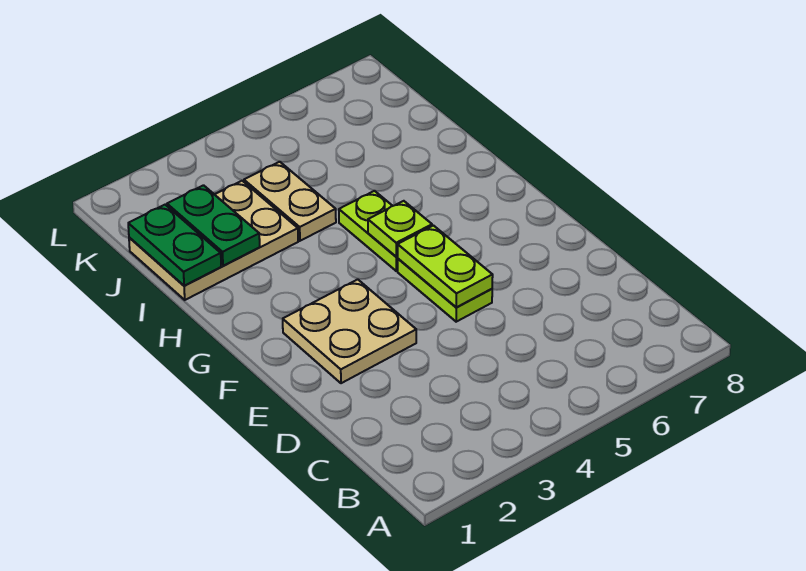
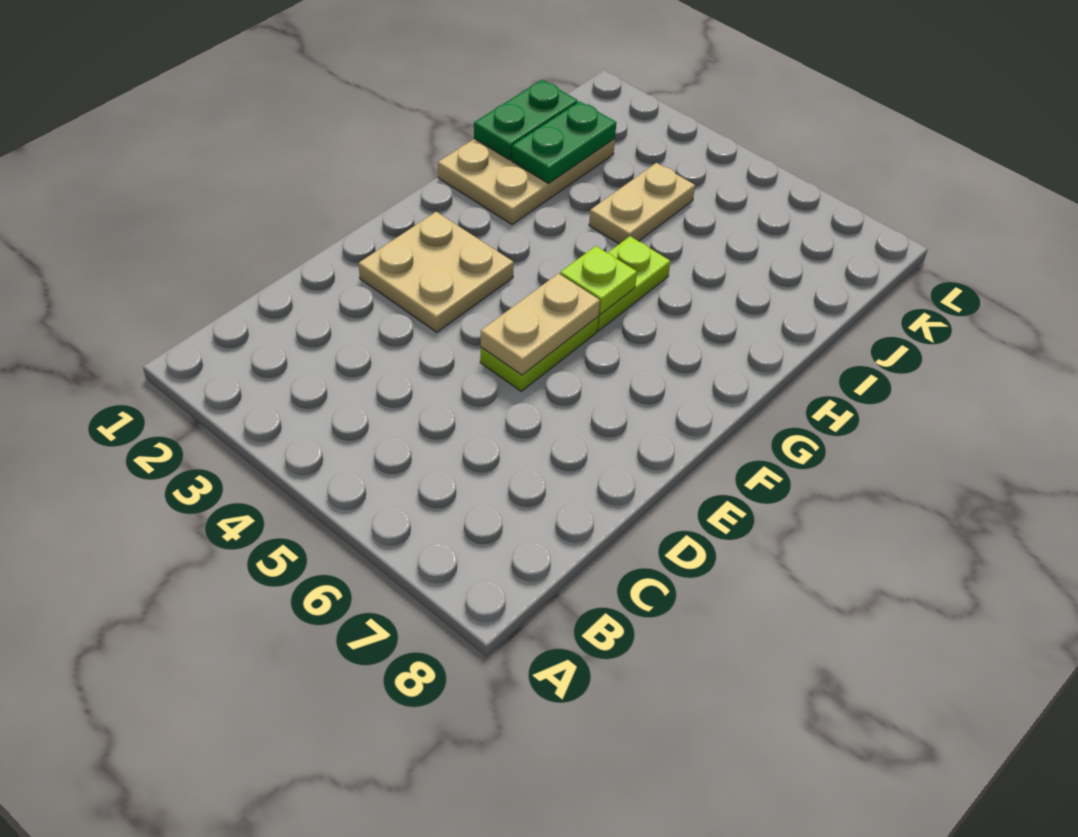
lime 1x2 plate [397,226,493,307] -> tan 1x2 plate [481,273,600,375]
tan 2x3 plate [129,181,298,300] -> tan 2x3 plate turned to [438,139,615,224]

